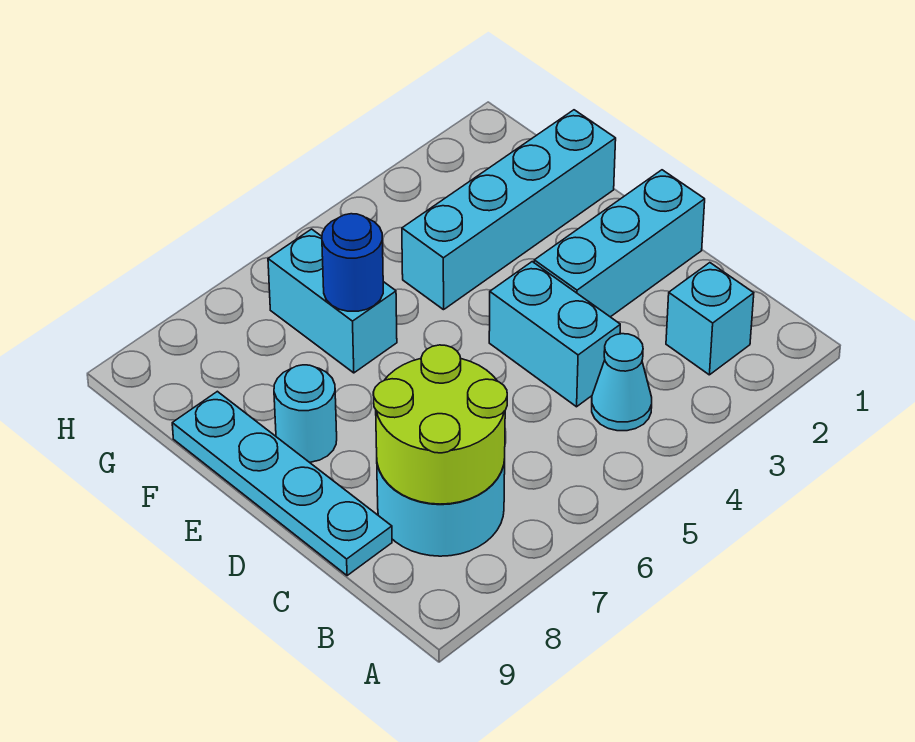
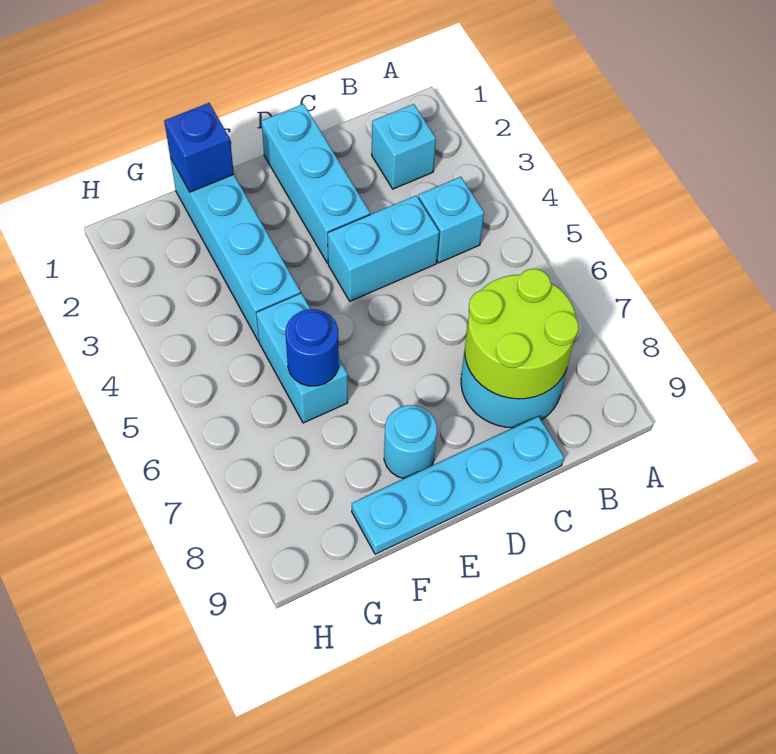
cyan 1x1 cone [592,334,652,431] -> cyan 1x1 brick [418,177,484,263]
none -> blue 1x1 brick [164,103,234,192]
cyan 1x2 brick [268,229,397,373] -> cyan 1x2 brick turned to [256,293,348,423]

